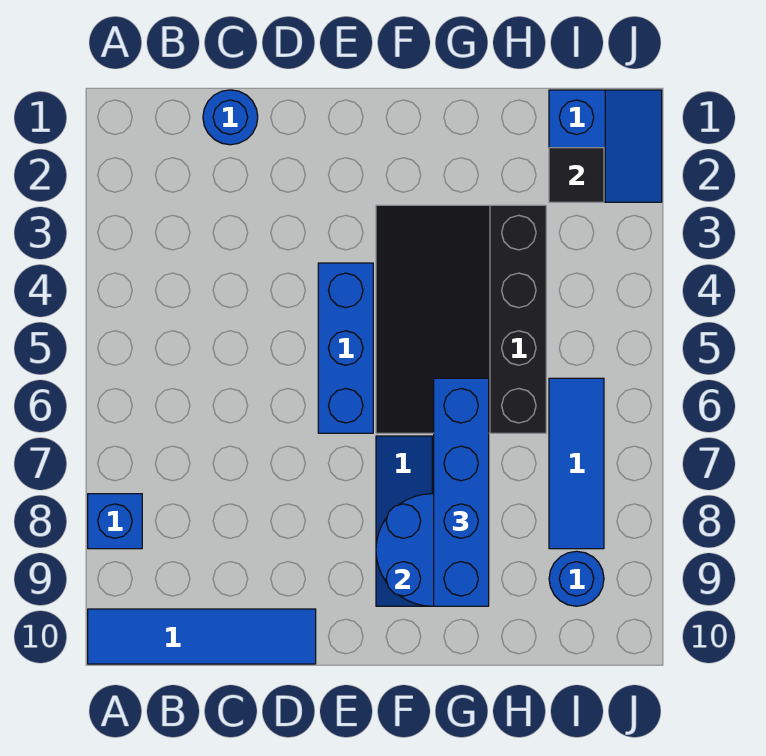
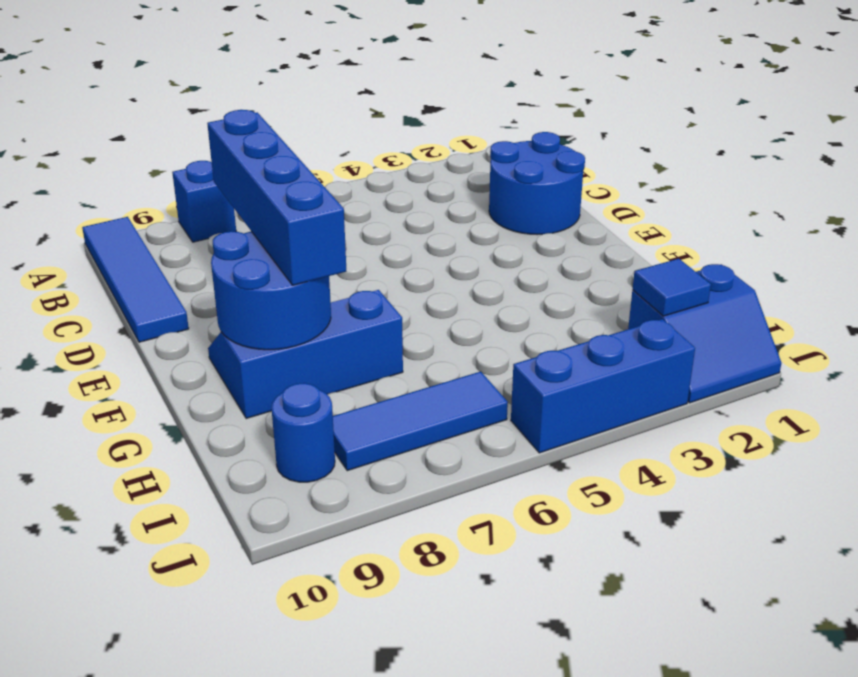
blue 1x1 round brick [203,90,258,145] -> blue 2x2 round brick [489,132,585,235]
blue 1x3 brick [318,263,373,433] -> blue 1x3 brick moved to [511,319,695,453]
black 3x4 slope [376,205,546,433] -> none
blue 1x4 brick [434,378,489,606] -> blue 1x4 brick turned to [207,110,347,285]
black 1x1 tile [549,148,604,202] -> blue 1x1 tile [633,259,711,316]

